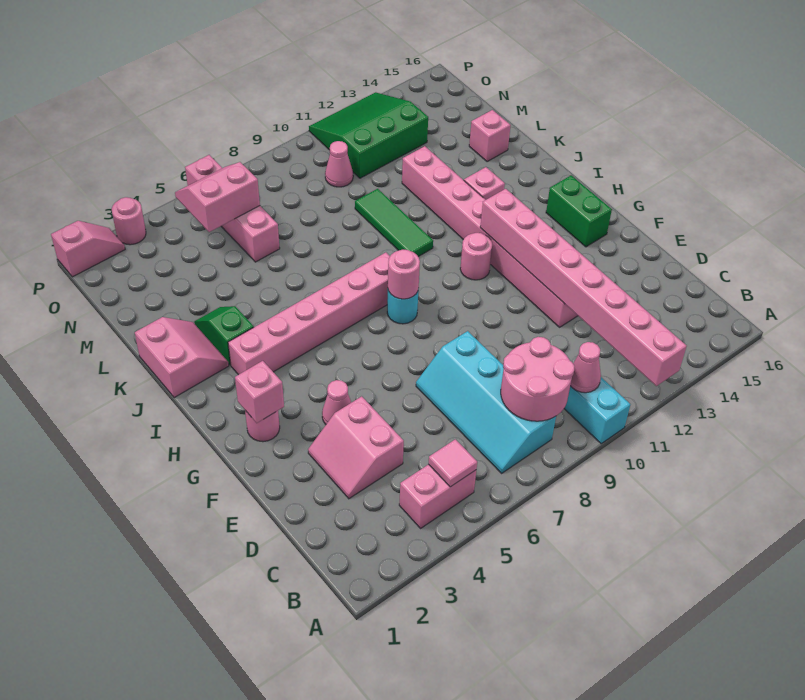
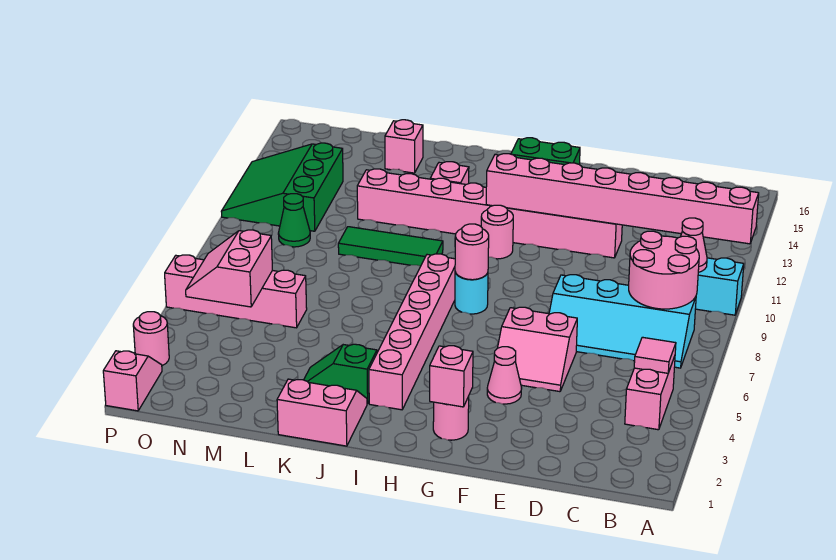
pink 2x2 slope [308,396,404,499] -> pink 2x2 slope moved to [498,307,577,392]
pink 1x1 cone [325,141,353,187] -> green 1x1 cone [278,194,310,247]

